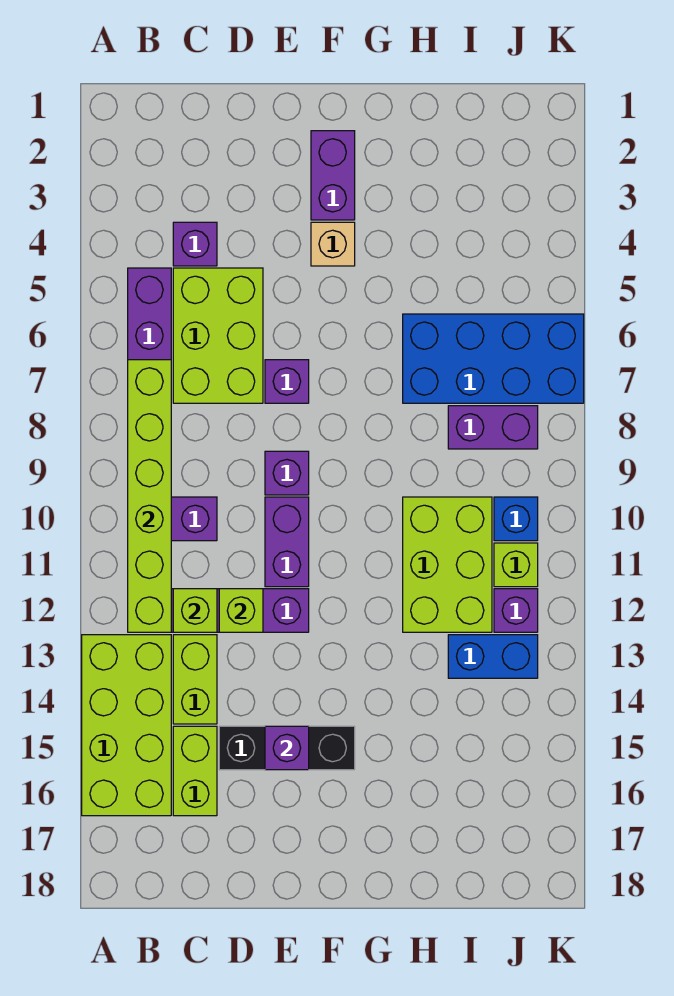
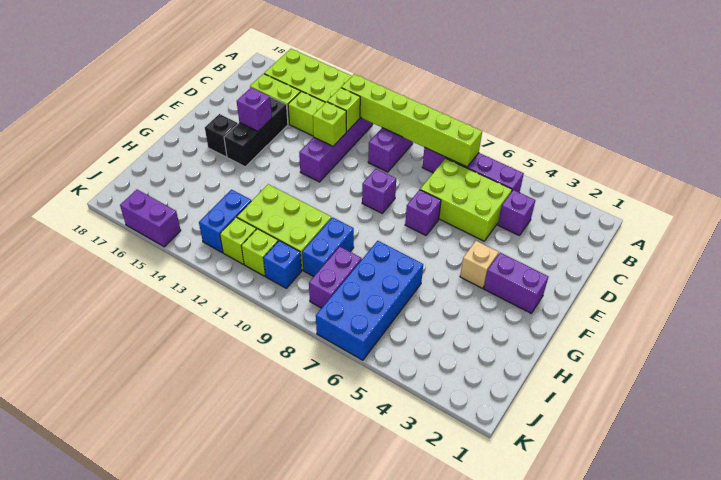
purple 1x2 brick [265,497,309,587] -> purple 1x2 brick moved to [120,190,181,247]
none -> black 1x1 brick [205,114,238,157]
none -> blue 1x2 brick [302,217,354,277]
purple 1x1 brick [494,589,538,632] -> lime 1x1 brick [220,217,256,264]

